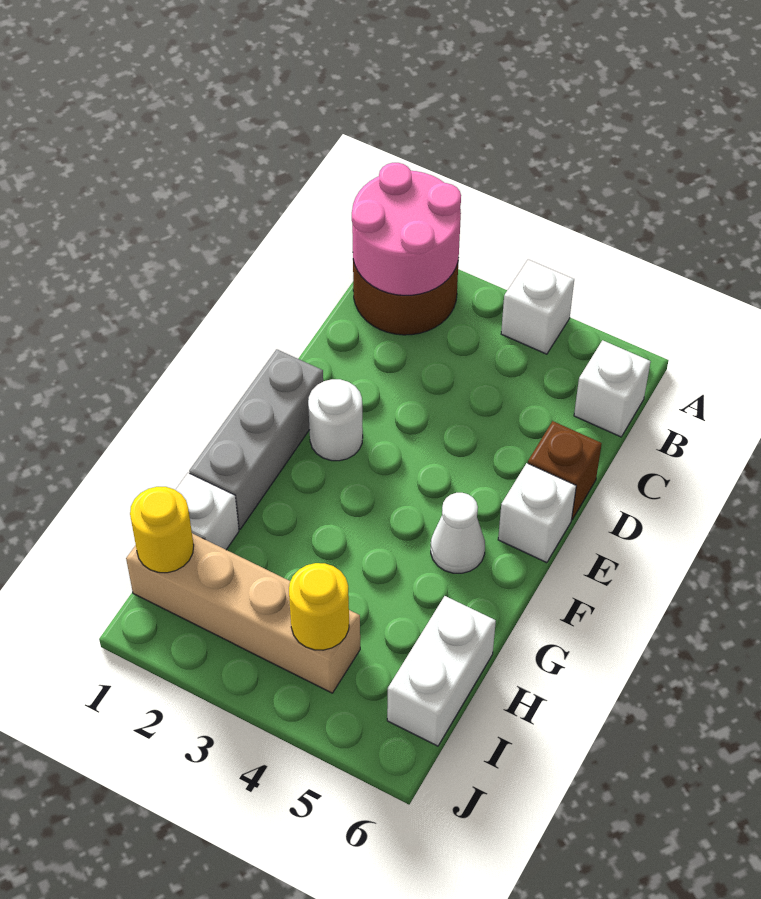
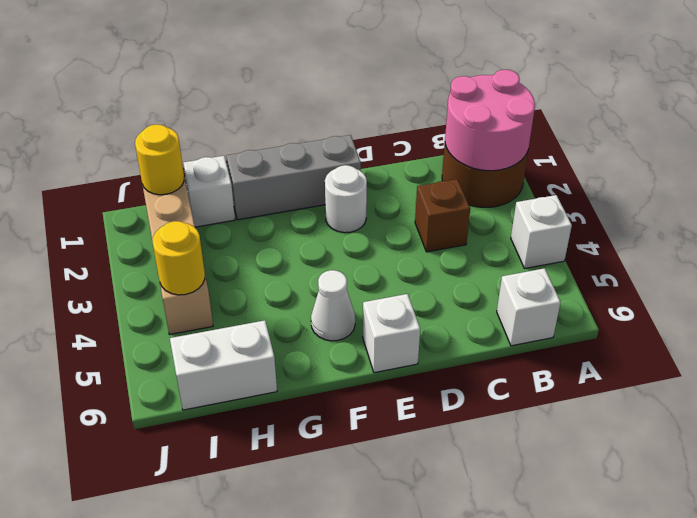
brown 1x1 brick [528,421,602,519] -> brown 1x1 brick moved to [415,179,470,252]

